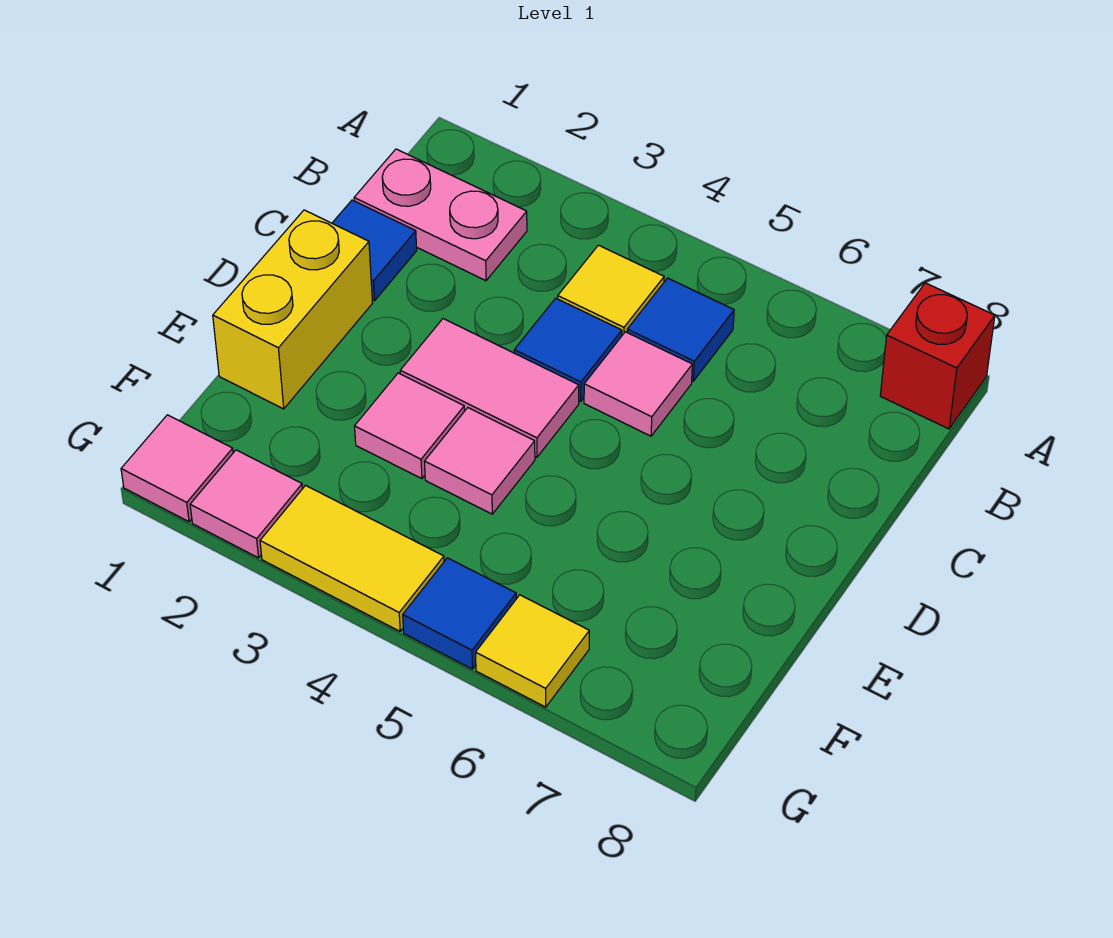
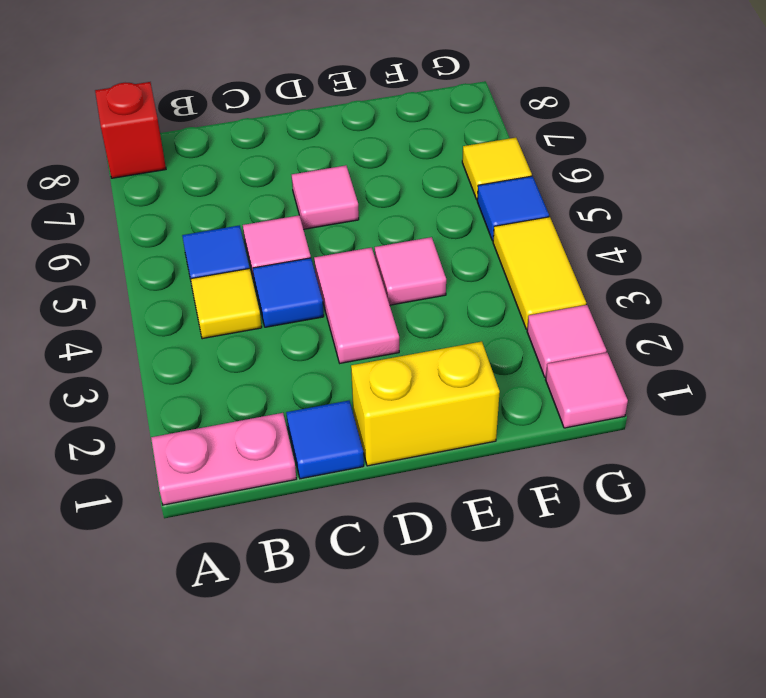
pink 1x2 plate [354,149,527,281] -> pink 1x2 plate turned to [151,413,296,505]
pink 1x1 tile [355,373,464,479] -> pink 1x1 tile moved to [292,165,359,229]

